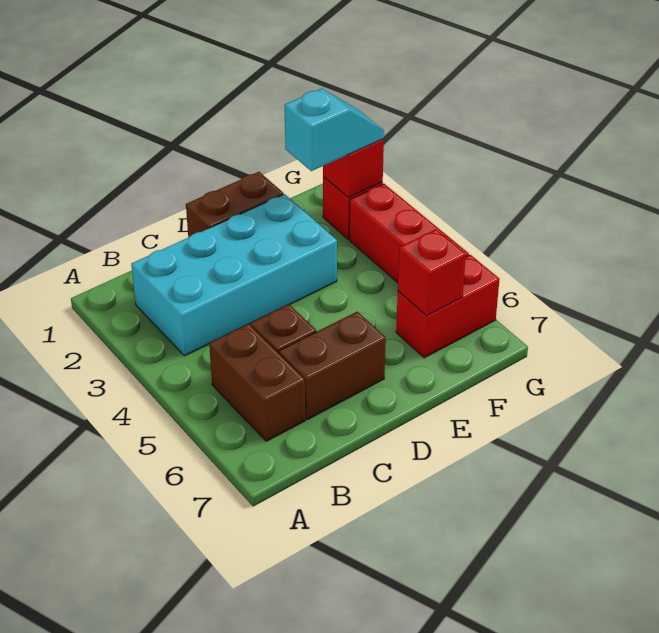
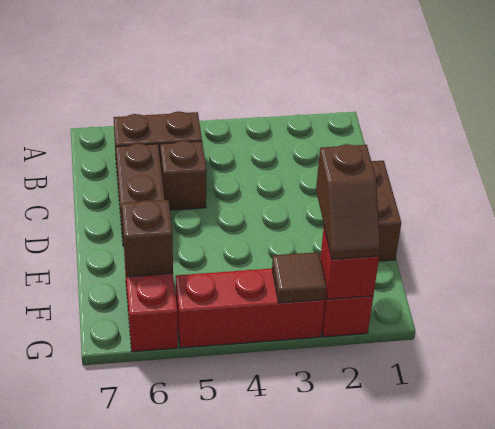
cyan 2x4 brick [131,194,337,356] -> none
cyan 1x2 slope [284,89,384,171] -> brown 1x2 slope [316,144,380,259]
red 1x1 brick [398,229,466,316] -> brown 1x1 brick [122,200,173,277]
none -> brown 1x1 tile [272,252,326,303]

